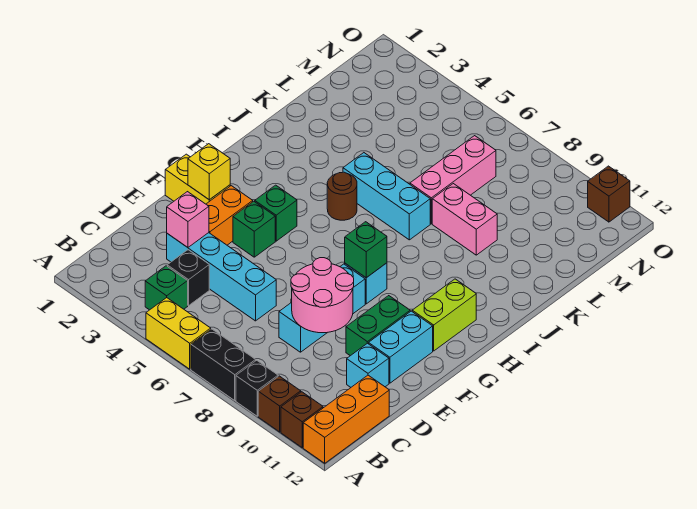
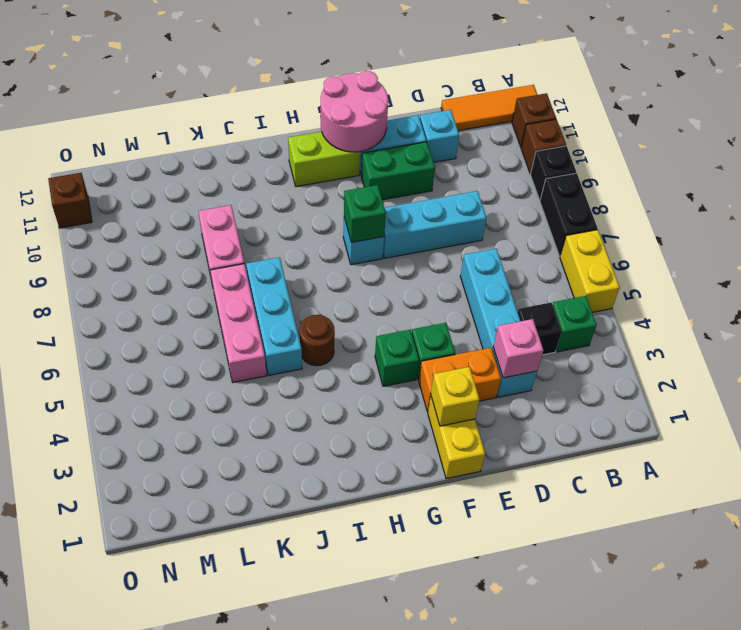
orange 1x3 brick [303,375,389,463] -> orange 1x3 tile [441,85,537,131]
pink 2x2 round brick [291,258,354,333] -> pink 2x2 round brick moved to [321,71,388,152]
pink 1x3 brick [410,136,496,224] -> pink 1x3 brick turned to [211,264,267,382]

